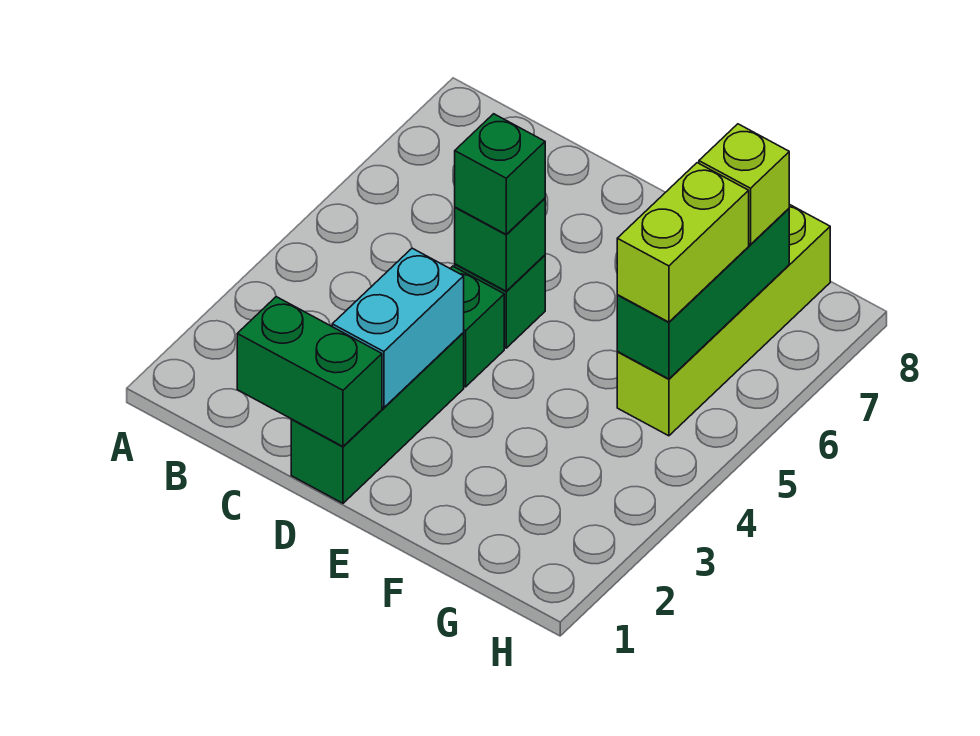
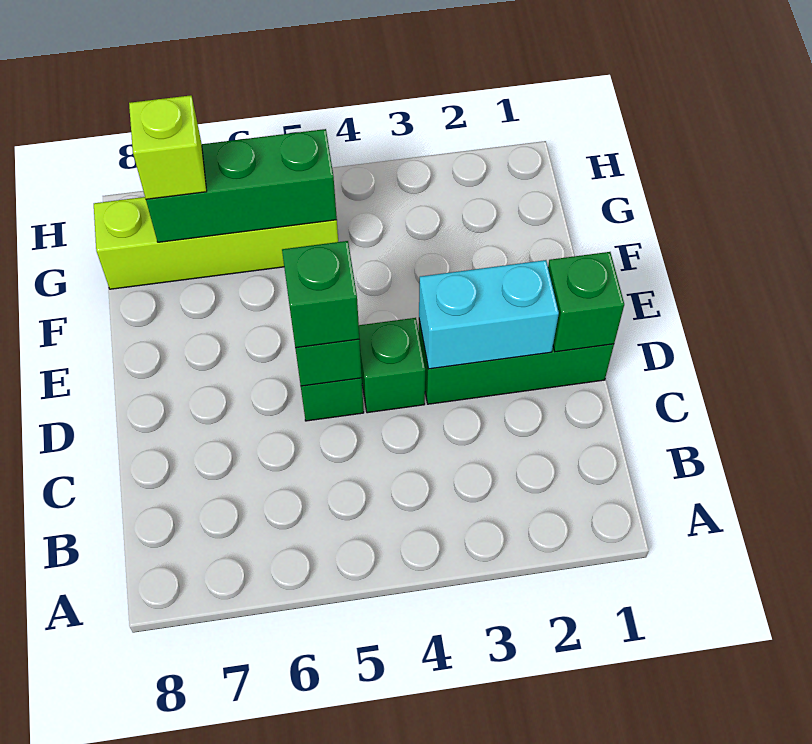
green 1x2 brick [237,297,382,446] -> green 1x1 brick [548,252,624,352]
lime 1x2 brick [617,163,749,322] -> none

